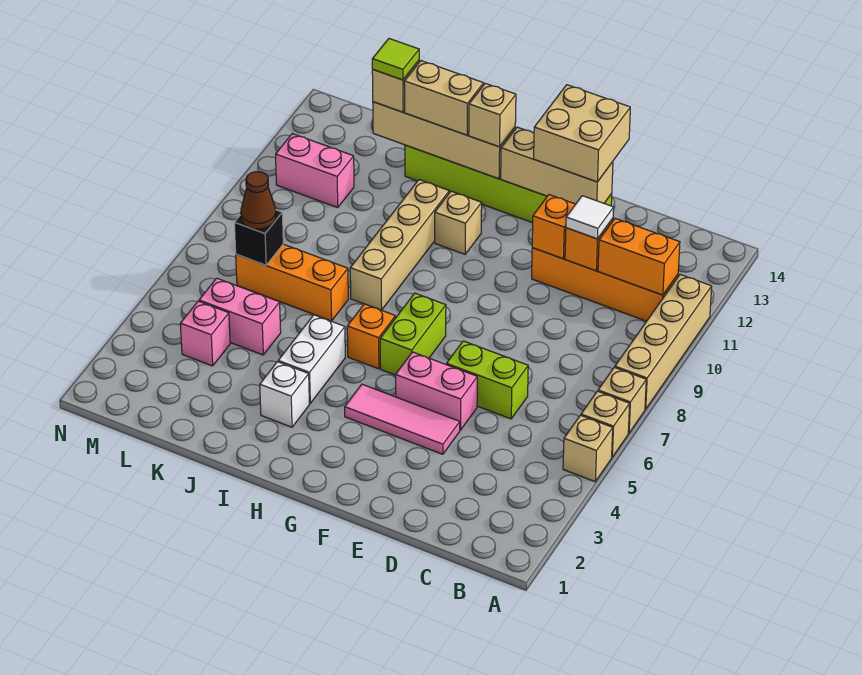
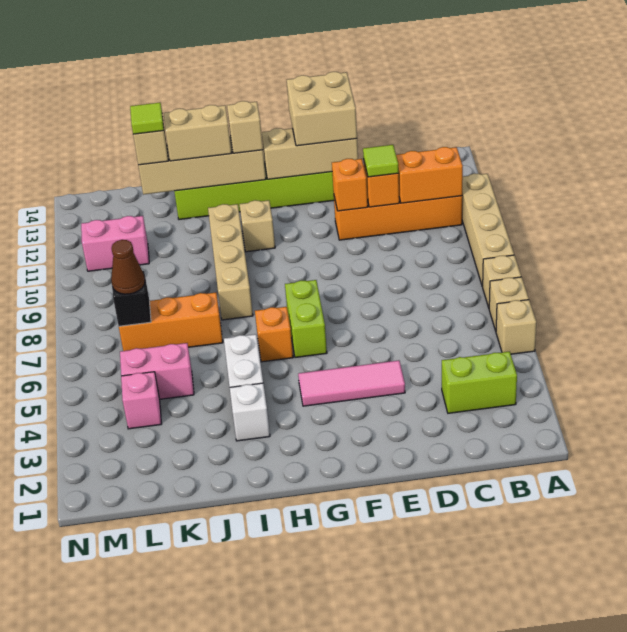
lime 1x2 brick [446,341,528,419] -> lime 1x2 brick moved to [442,351,517,413]
white 1x1 tile [566,196,614,239] -> lime 1x1 tile [363,145,399,177]
pink 1x2 brick [395,352,477,430] -> none

